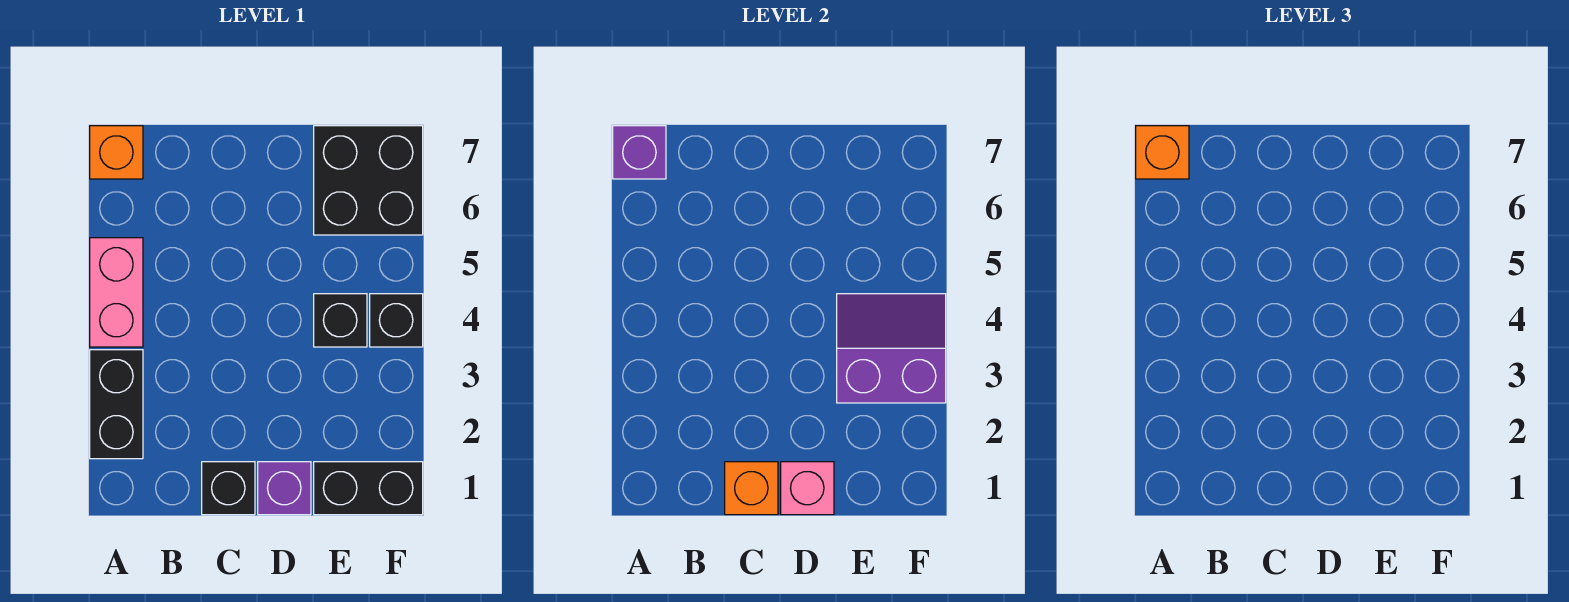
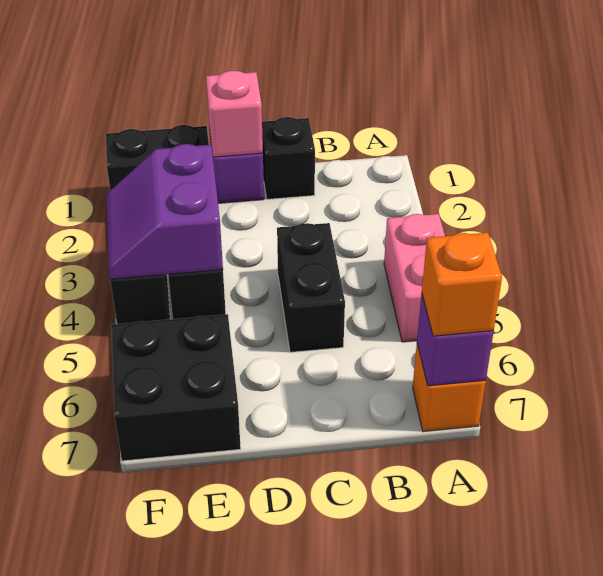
black 1x2 brick [90,350,143,459] -> black 1x2 brick moved to [277,223,345,352]
orange 1x1 brick [725,462,778,515] -> none
purple 2x2 slope [837,294,946,403] -> purple 2x2 slope turned to [107,144,223,279]

